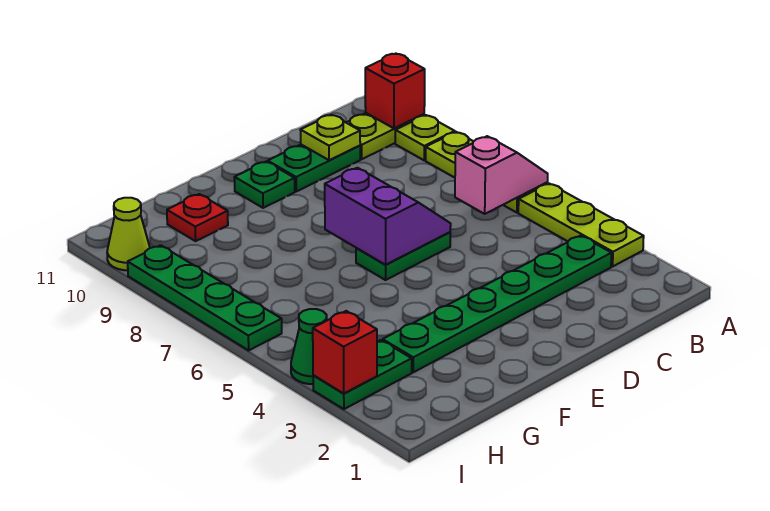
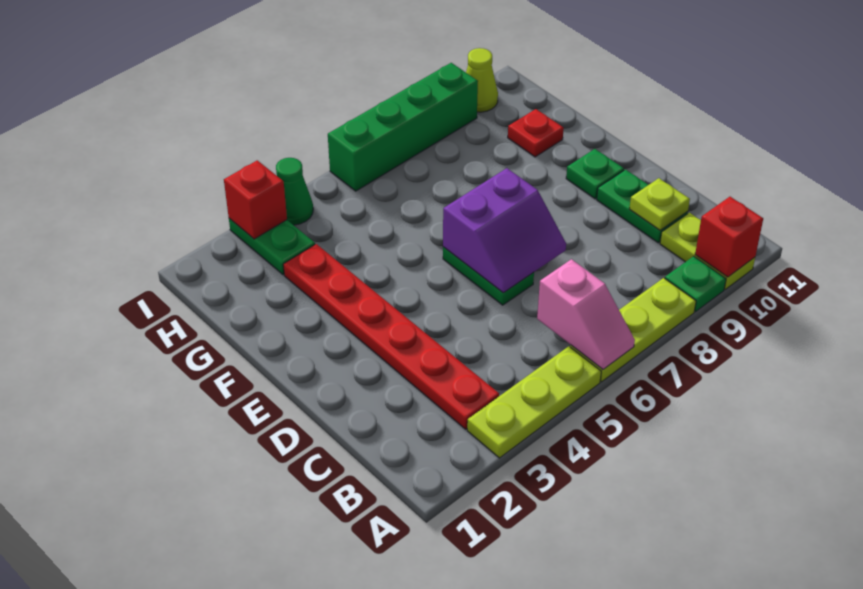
lime 1x1 plate [395,115,455,160] -> green 1x1 plate [665,256,726,312]
green 1x6 plate [383,236,611,372] -> red 1x6 plate [283,244,499,429]
green 1x4 plate [128,245,282,350] -> green 1x4 brick [328,63,478,191]

